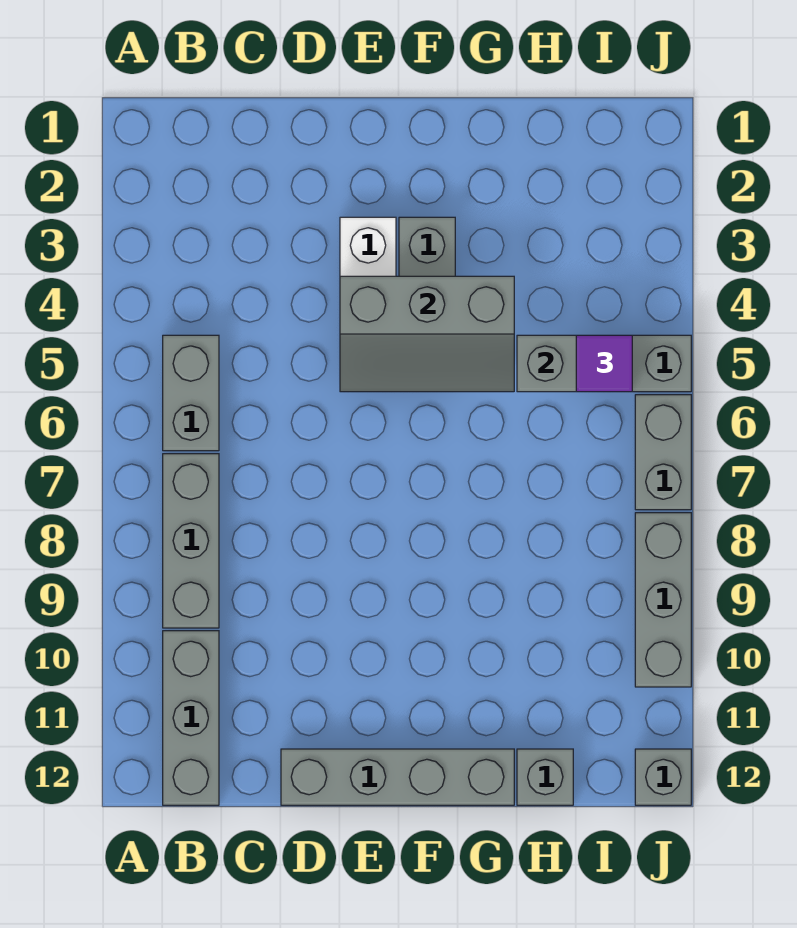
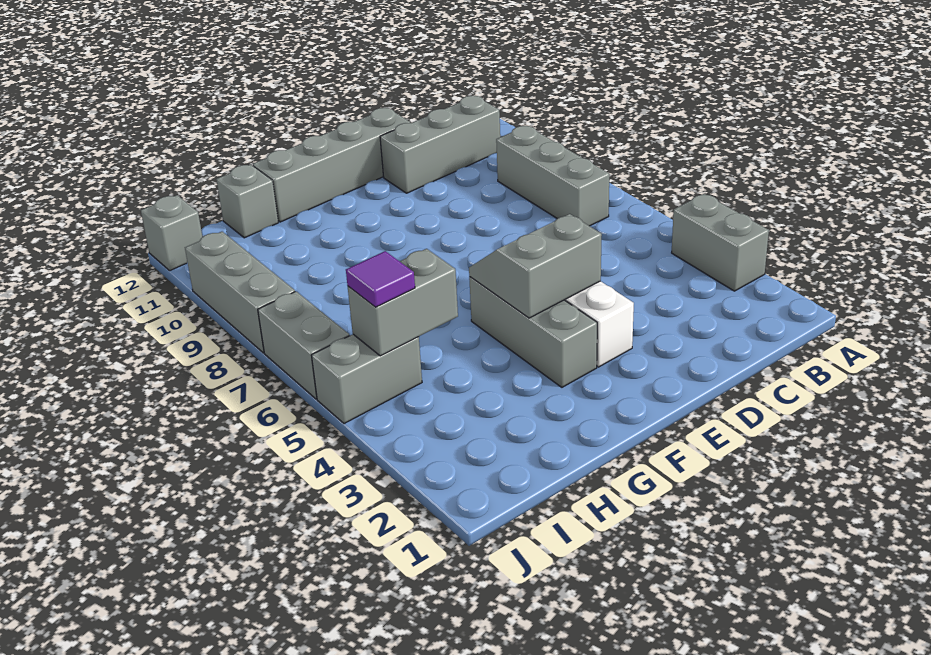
grey 1x2 brick [163,335,219,451] -> grey 1x2 brick moved to [672,194,769,291]
grey 1x3 brick [163,631,219,805] -> grey 1x3 brick turned to [380,96,500,193]
grey 2x3 slope [340,276,514,392] -> grey 2x2 slope [469,214,602,318]

